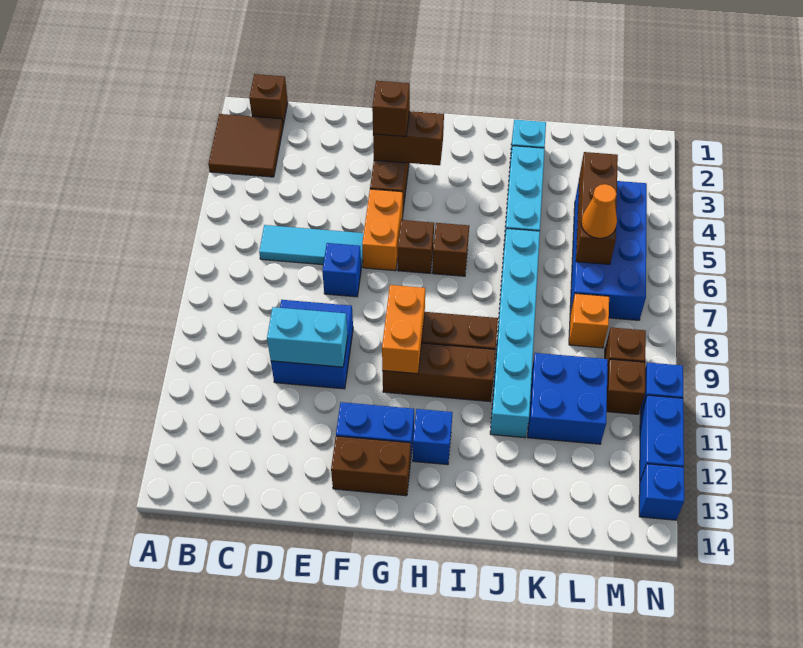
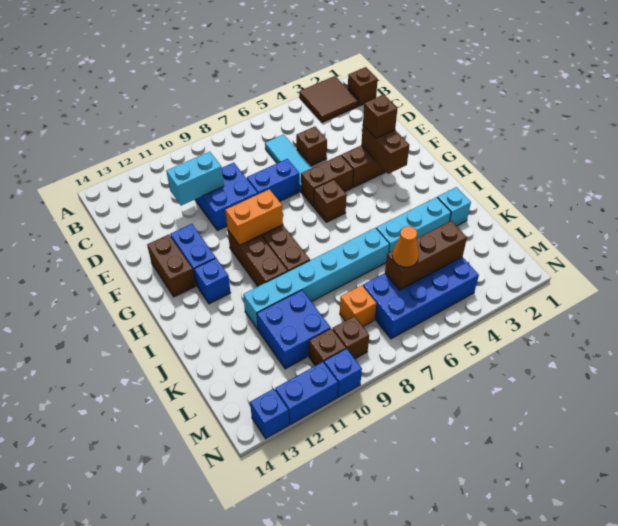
cyan 1x2 brick [267,307,348,367] -> cyan 1x2 brick turned to [166,152,224,205]
blue 1x1 brick [322,243,361,297] -> blue 1x2 brick [247,159,300,202]
orange 1x2 brick [362,189,403,271] -> brown 1x2 brick [301,155,353,207]
brown 1x1 brick [432,223,469,276] -> brown 1x1 brick moved to [296,127,327,166]

